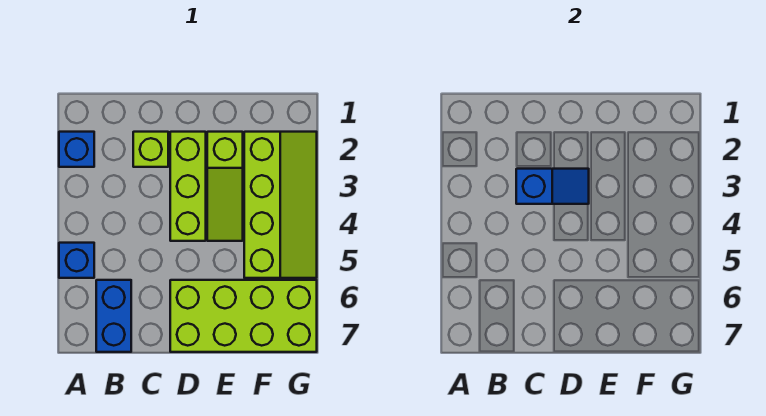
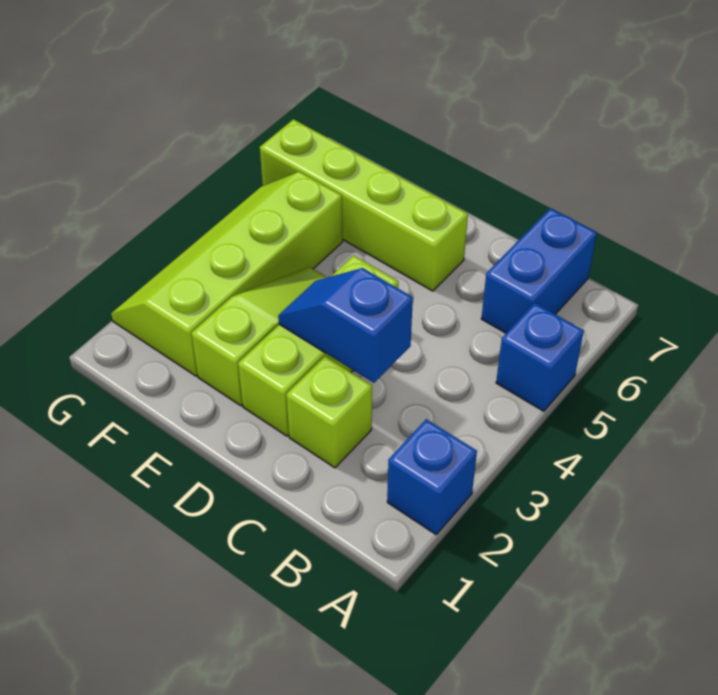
lime 2x4 brick [170,280,317,352] -> lime 1x4 brick [260,119,468,291]

